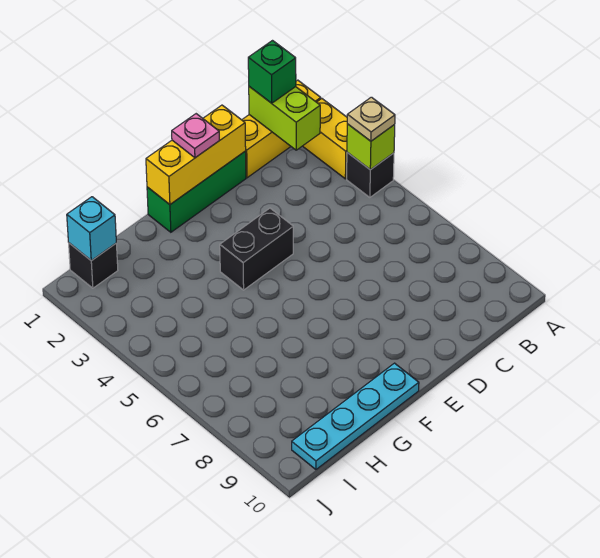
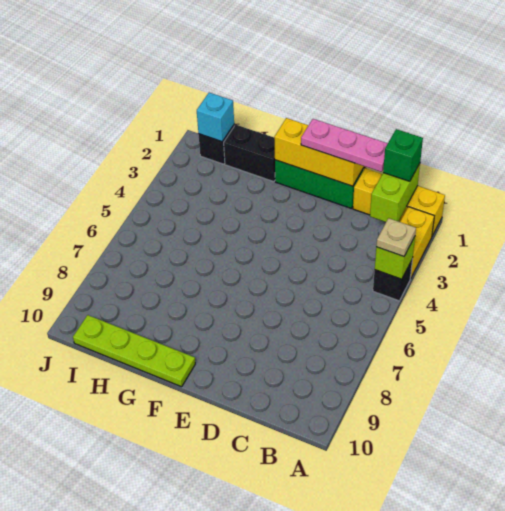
pink 1x1 plate [172,114,220,158] -> pink 1x3 plate [301,119,388,172]
black 1x2 brick [220,208,293,290] -> black 1x2 brick moved to [224,125,275,182]
cyan 1x4 plate [292,363,419,470] -> lime 1x4 plate [73,315,195,387]

